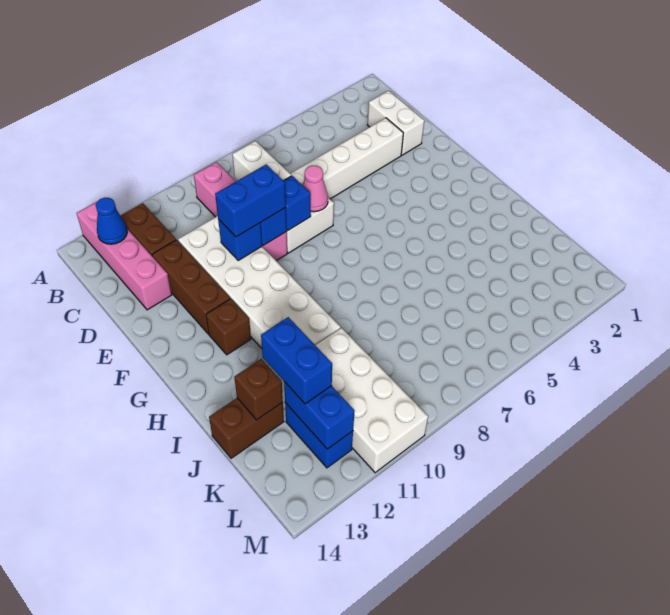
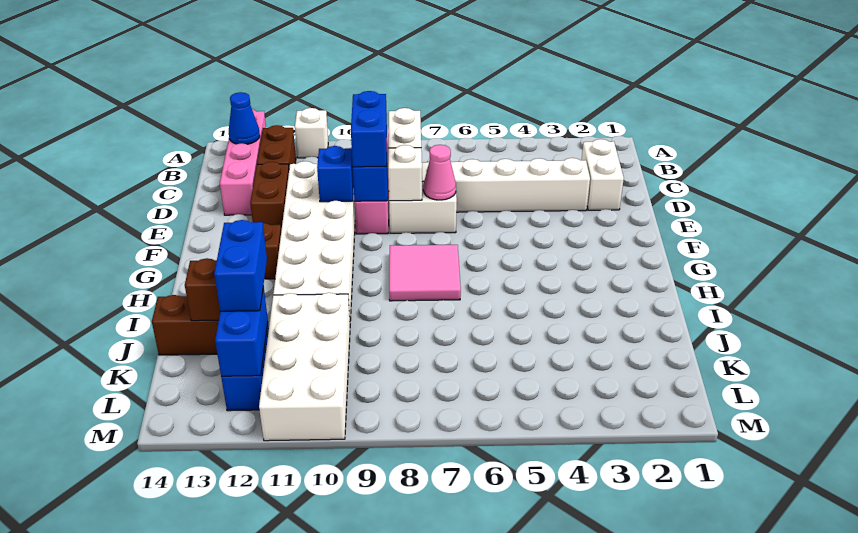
none -> white 1x1 brick [295,108,328,158]
brown 1x3 brick [152,240,230,334] -> brown 1x2 brick [250,162,289,230]
blue 1x1 brick [284,176,311,230] -> white 1x1 brick [388,145,422,201]
blue 1x2 brick [215,164,286,237] -> blue 1x2 brick turned to [351,91,387,167]
none -> pink 2x2 tile [389,245,461,301]

